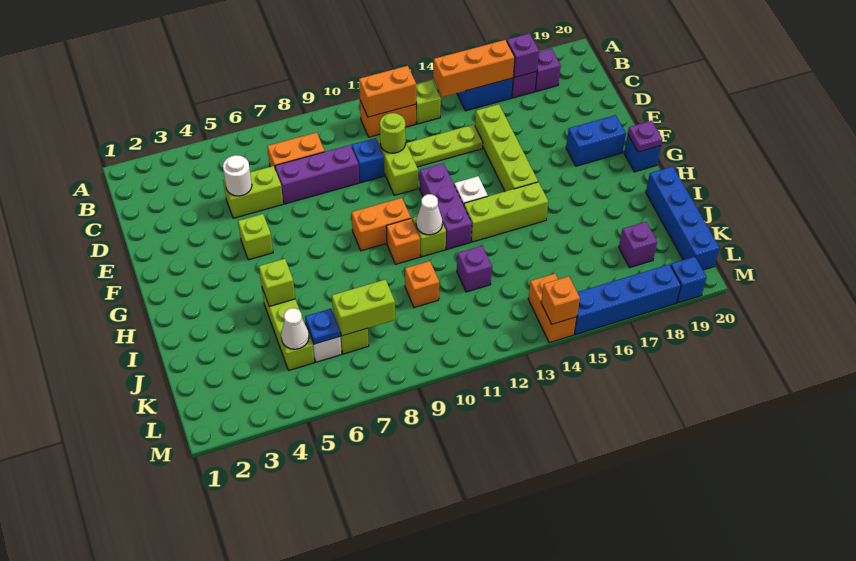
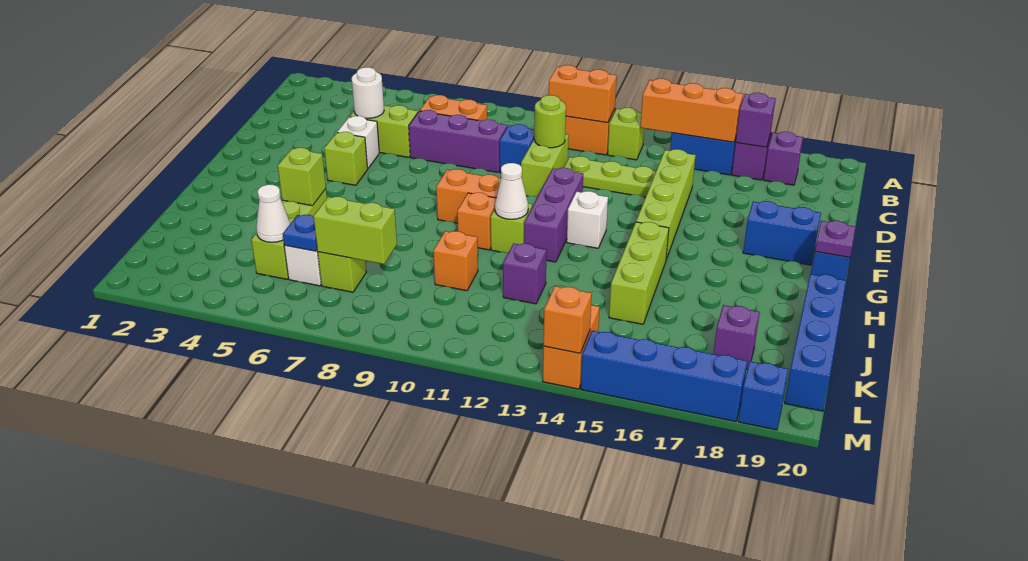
none -> white 1x1 brick [337,116,379,168]
lime 1x3 brick [464,182,548,242] -> lime 1x3 brick turned to [609,222,669,324]

